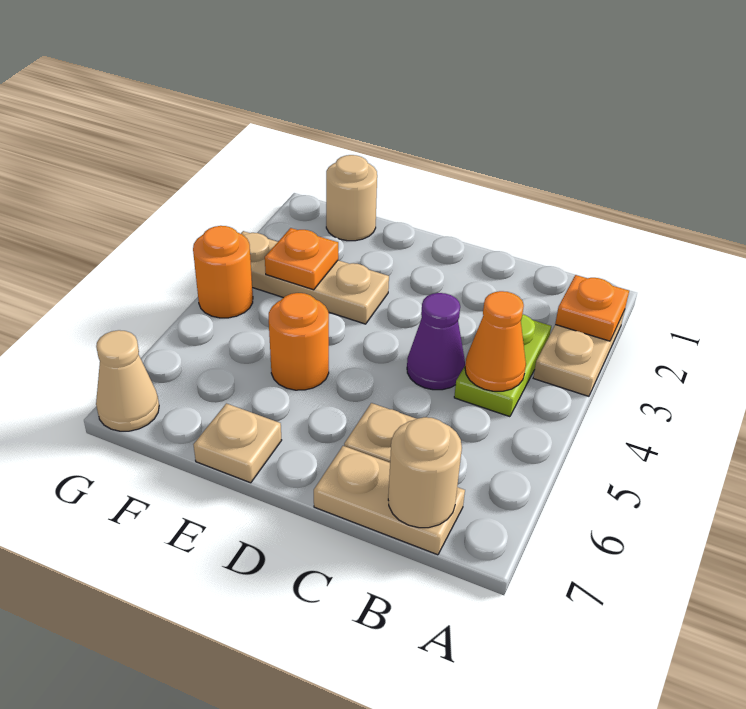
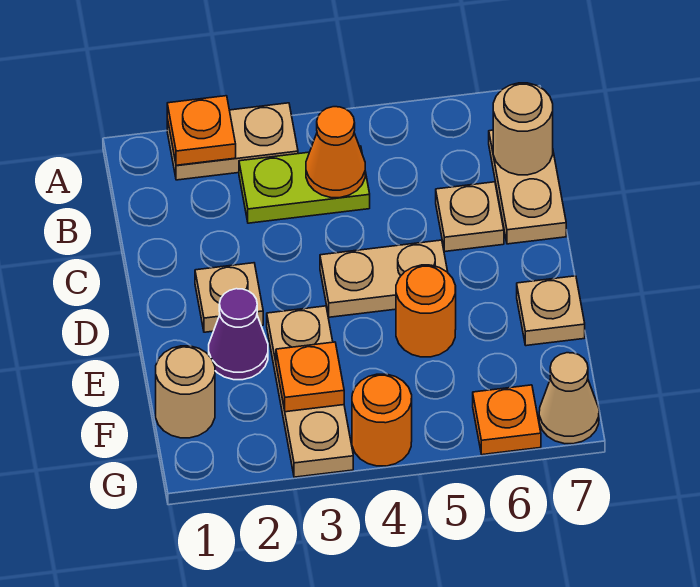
purple 1x1 cone [407,293,465,390] -> purple 1x1 cone moved to [209,289,268,380]
none -> tan 1x1 plate [195,263,263,332]
none -> tan 1x2 plate [320,240,448,317]
none -> orange 1x1 plate [473,385,541,455]

